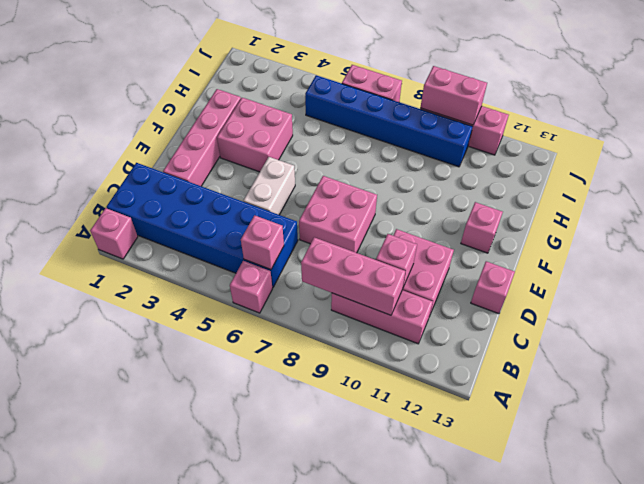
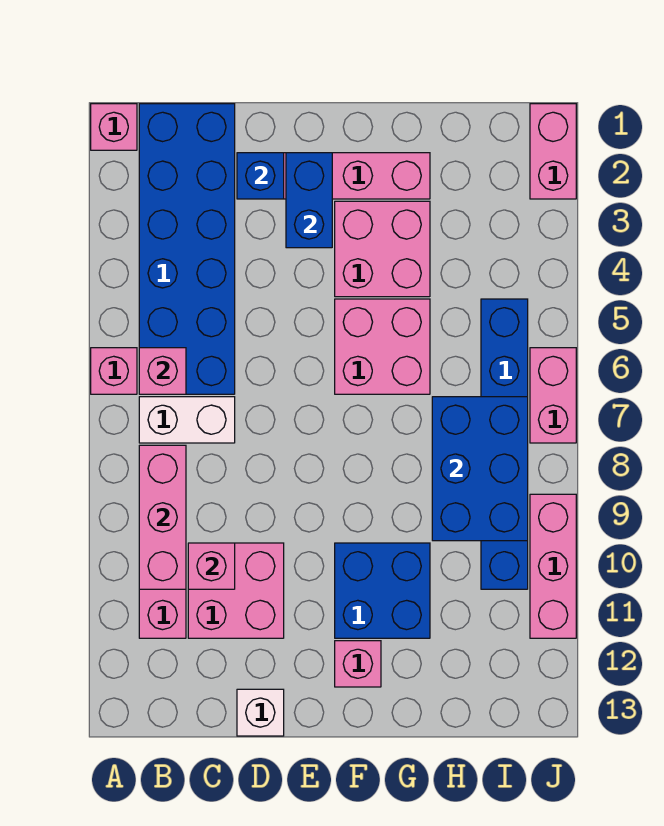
none -> blue 1x1 brick [237,153,284,199]
white 1x2 brick [243,157,295,215] -> white 1x2 brick moved to [139,397,235,443]
pink 2x2 brick [299,176,377,253] -> pink 2x2 brick moved to [335,299,430,394]
pink 1x1 brick [471,261,515,314] -> white 1x1 brick [237,689,284,736]
none -> blue 1x2 brick [286,153,332,248]
none -> blue 2x2 brick [335,543,430,638]
none -> blue 2x3 brick [432,397,528,541]
pink 1x2 brick [420,66,487,125] -> pink 1x2 brick moved to [530,104,576,199]

